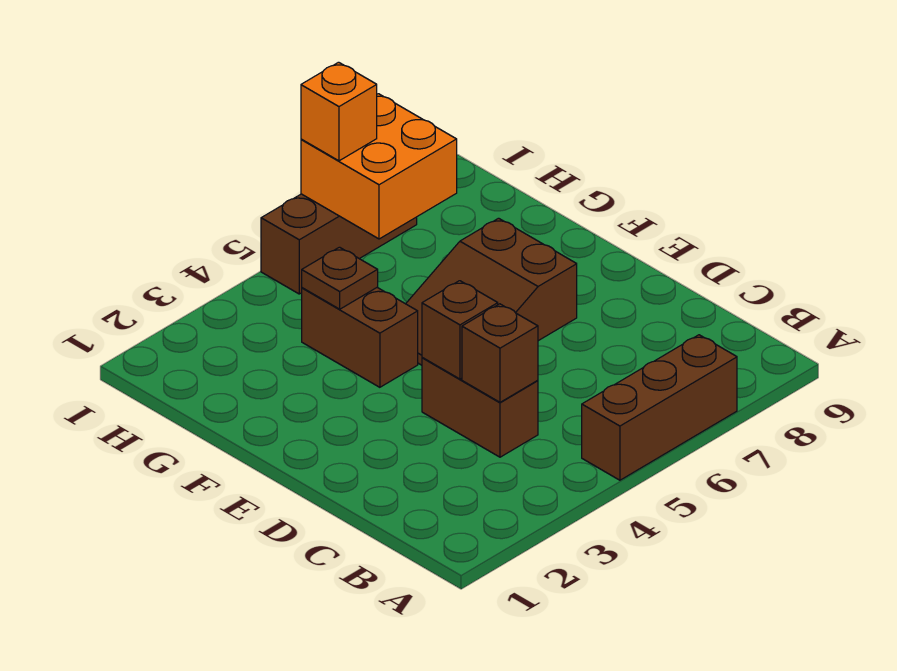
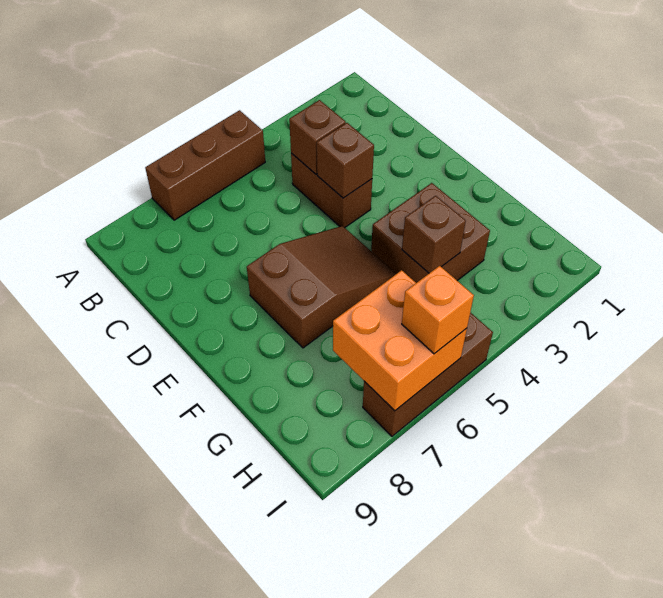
brown 1x2 brick [302,288,418,387] -> brown 2x2 brick [371,183,490,283]
brown 1x1 plate [302,247,378,309] -> brown 1x1 brick [402,196,466,273]

